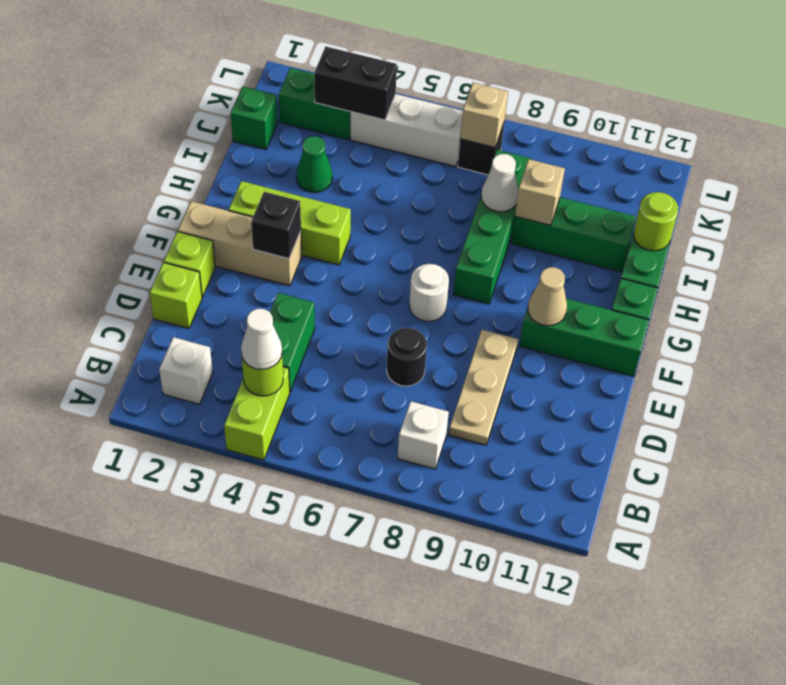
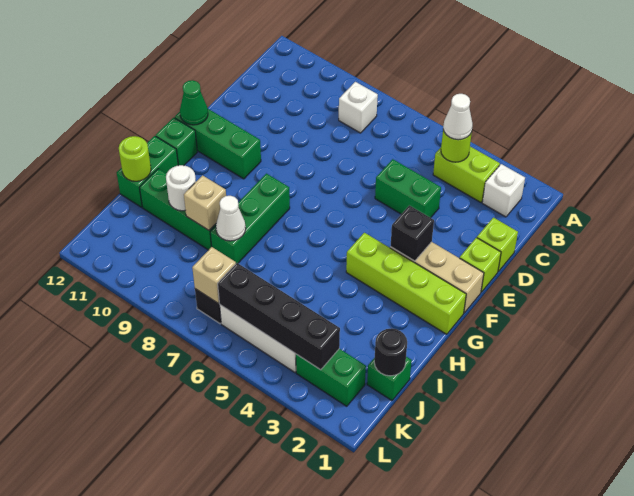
lime 1x2 brick [224,367,290,460] -> lime 1x2 brick turned to [433,147,500,202]
green 1x2 brick [270,293,315,391] -> green 1x2 brick turned to [375,159,441,218]
tan 1x3 plate [449,330,518,445] -> none
black 1x1 round brick [387,328,427,386] -> black 1x1 round brick moved to [374,328,407,376]
white 1x1 round brick [409,264,449,322] -> white 1x1 round brick moved to [166,165,196,211]
tan 1x1 cone [528,267,567,326] -> none
lime 1x3 brick [228,181,351,265] -> lime 1x4 brick [346,233,466,334]
green 1x4 brick [453,150,532,304] -> green 1x3 brick [210,174,290,263]
green 1x1 cone [296,136,332,193] -> green 1x1 cone moved to [180,80,208,125]
black 1x2 brick [314,47,397,120] -> black 1x4 brick [218,263,340,370]

